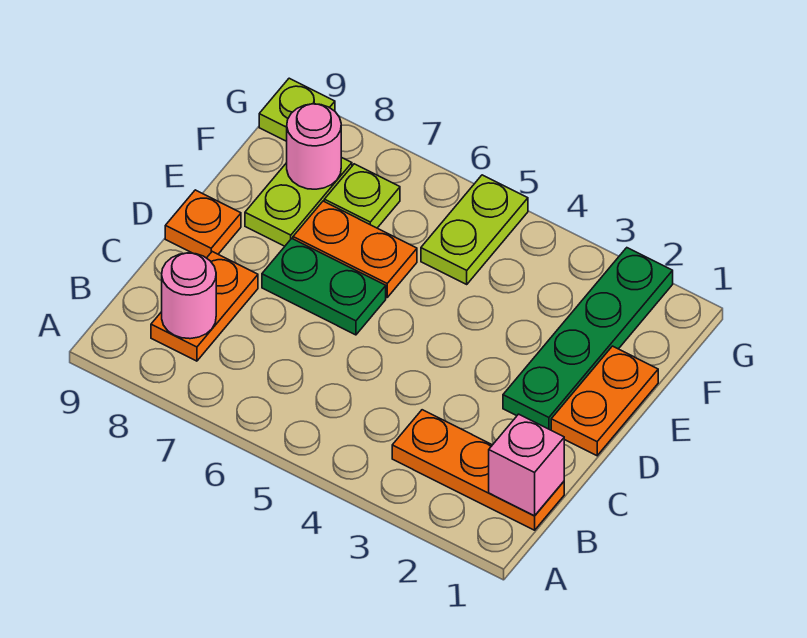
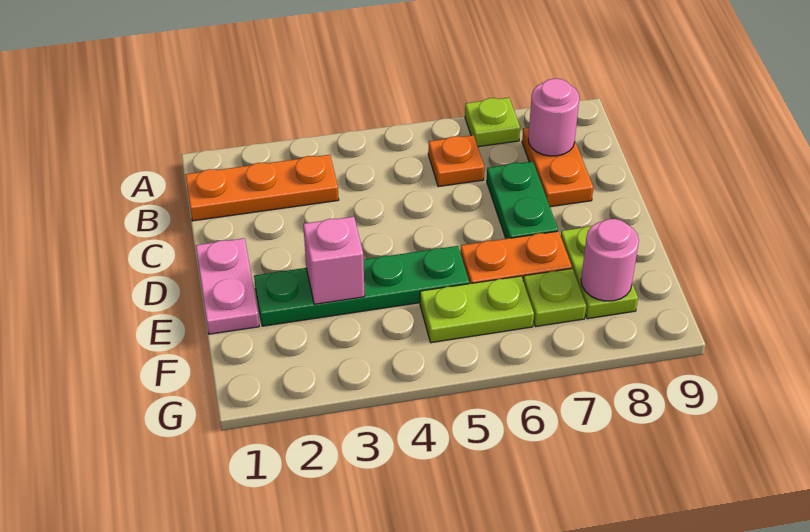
pink 1x1 brick [489,414,564,516] -> pink 1x1 brick moved to [303,217,365,304]
orange 1x2 plate [551,346,658,456] -> pink 1x2 plate [196,238,259,334]
green 1x4 plate [503,248,673,430] -> green 1x4 plate turned to [254,246,469,326]
green 1x2 plate [262,239,386,335] -> green 1x2 plate turned to [487,161,558,239]
orange 1x1 plate [165,190,241,258] -> orange 1x1 plate moved to [428,135,484,187]
lime 1x2 plate [421,175,528,284] -> lime 1x2 plate turned to [420,276,534,343]
lime 1x1 plate [259,78,335,141] -> lime 1x1 plate moved to [465,98,520,147]

